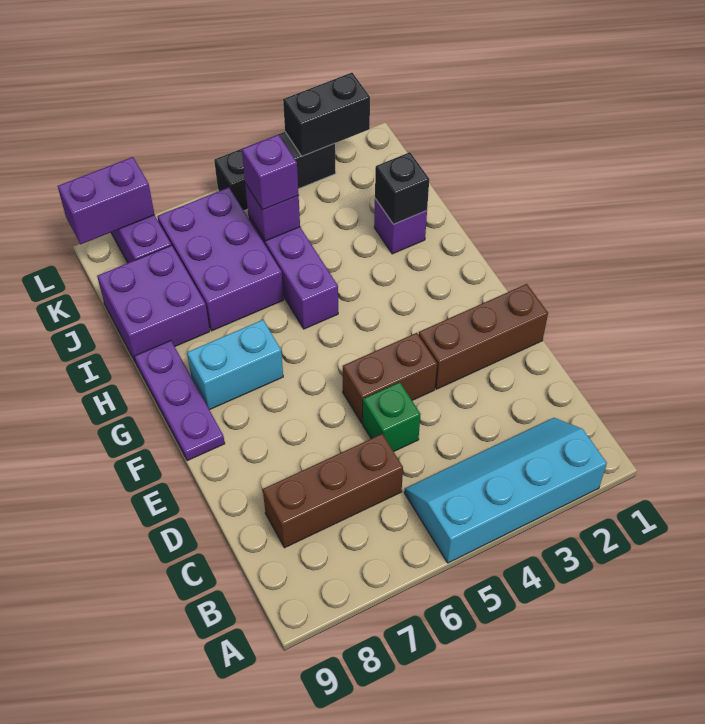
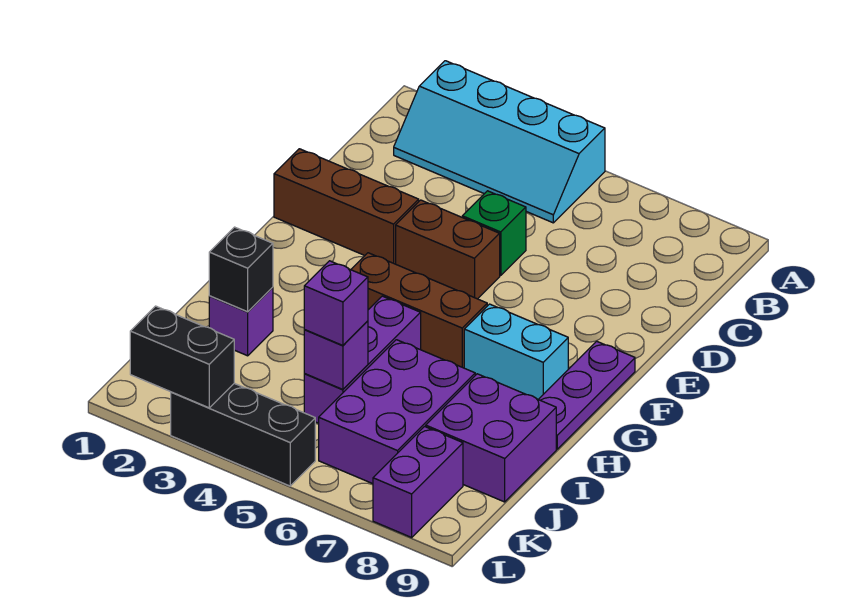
brown 1x3 brick [263,434,403,548] -> brown 1x3 brick moved to [351,253,487,368]
purple 1x2 brick [58,157,155,244] -> none

